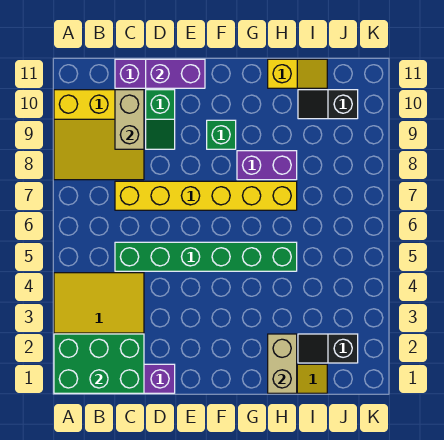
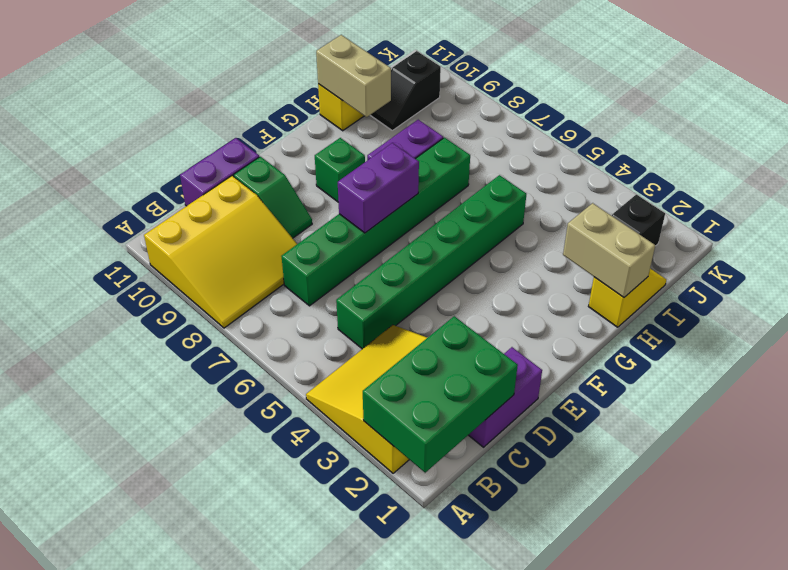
yellow 1x6 brick [115,181,297,210] -> green 1x6 brick [281,138,470,306]
tan 1x2 brick [115,90,144,149] -> tan 1x2 brick moved to [316,35,391,117]
purple 1x2 brick [146,59,205,88] -> purple 1x2 brick moved to [338,143,419,233]

